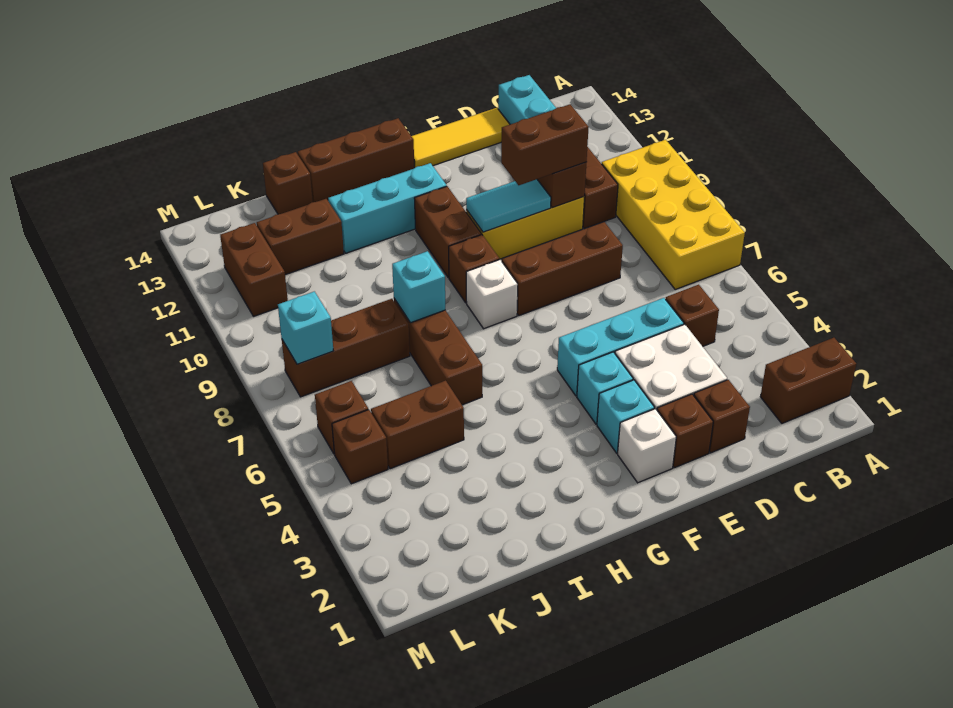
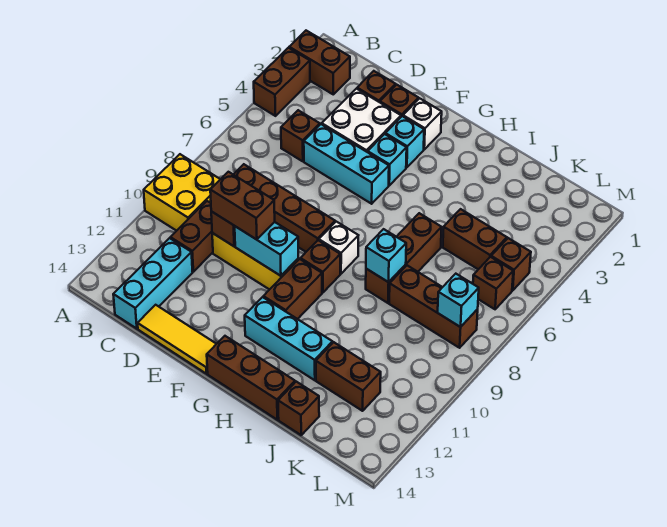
yellow 2x4 brick [602,140,745,289] -> yellow 2x2 brick [144,154,220,231]
brown 1x3 brick [502,222,623,315] -> brown 1x4 brick [233,164,335,252]
cyan 1x2 tile [466,179,551,232] -> cyan 1x2 brick [235,222,298,276]
brown 1x2 brick [220,223,288,316] -> brown 1x2 brick moved to [254,48,310,116]

